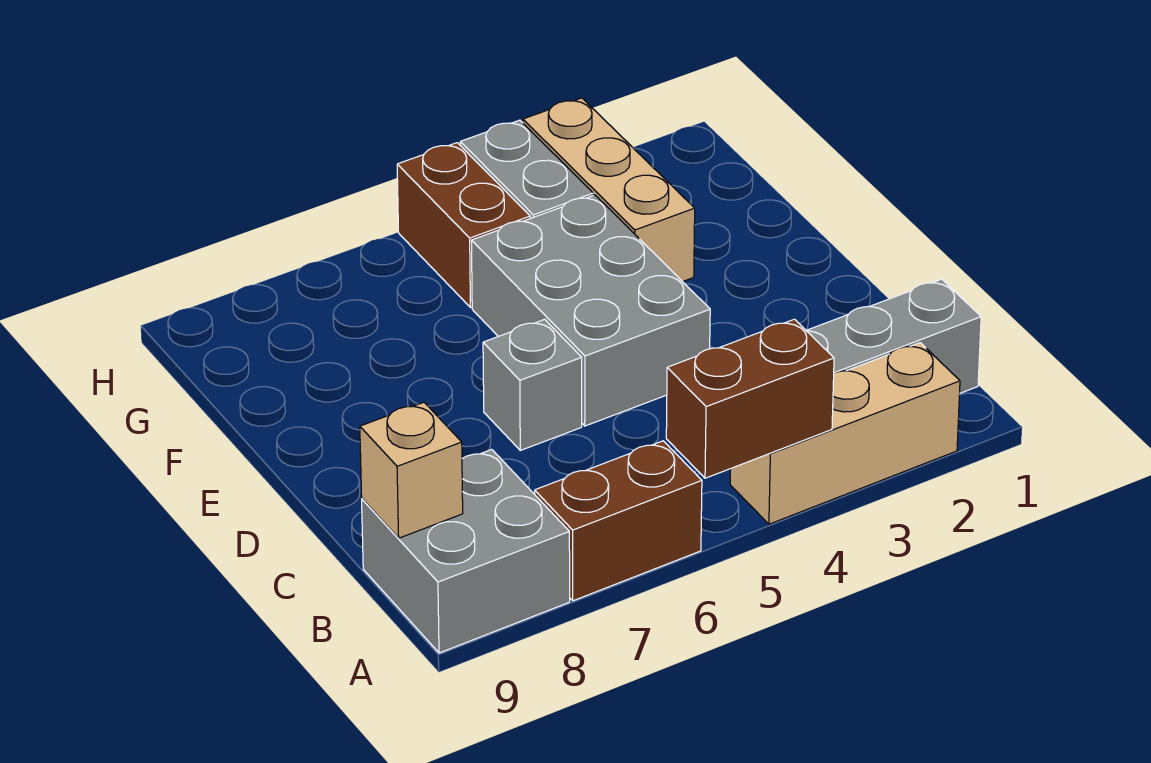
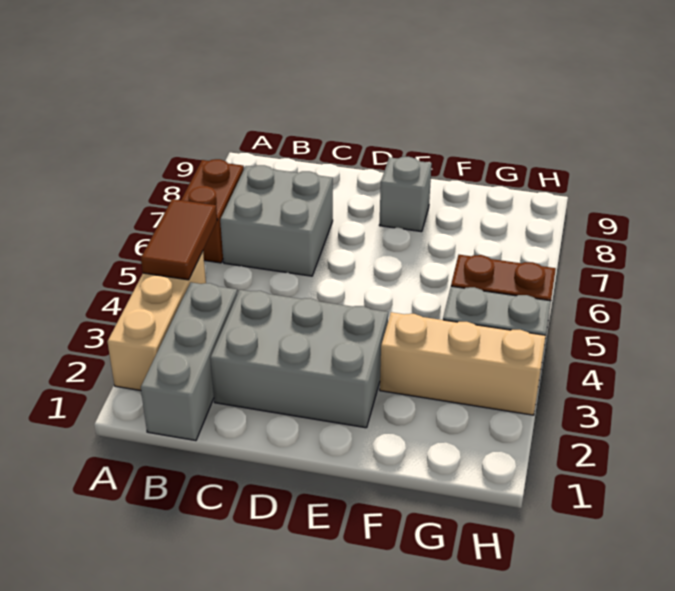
brown 1x2 brick [666,319,834,478] -> brown 1x2 tile [141,199,217,280]
grey 2x2 brick [362,450,570,653] -> grey 2x2 brick moved to [220,165,333,276]
tan 1x1 brick [360,402,463,538] -> none
grey 2x3 brick [471,195,710,426] -> grey 2x3 brick moved to [210,290,388,428]
grey 1x1 brick [483,319,582,450] -> grey 1x1 brick moved to [379,157,432,232]

